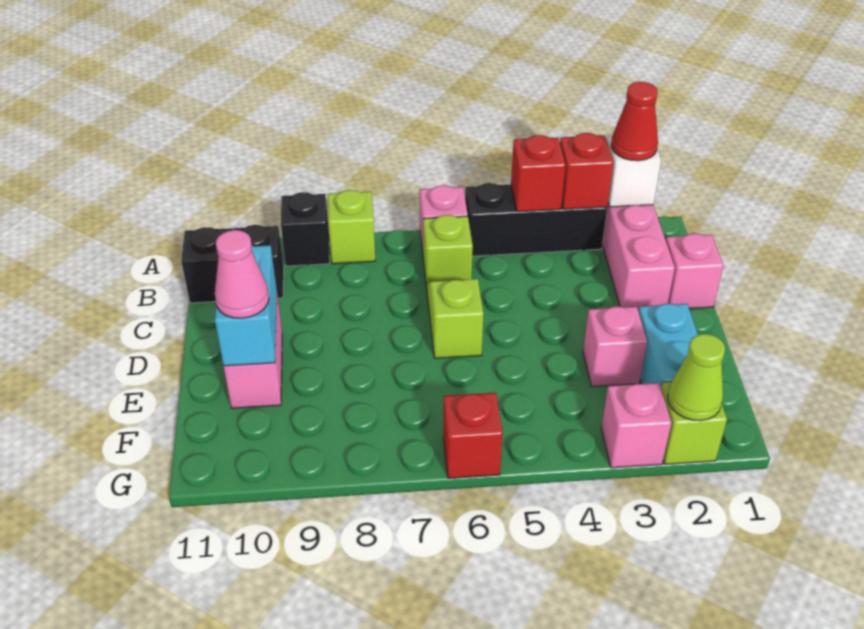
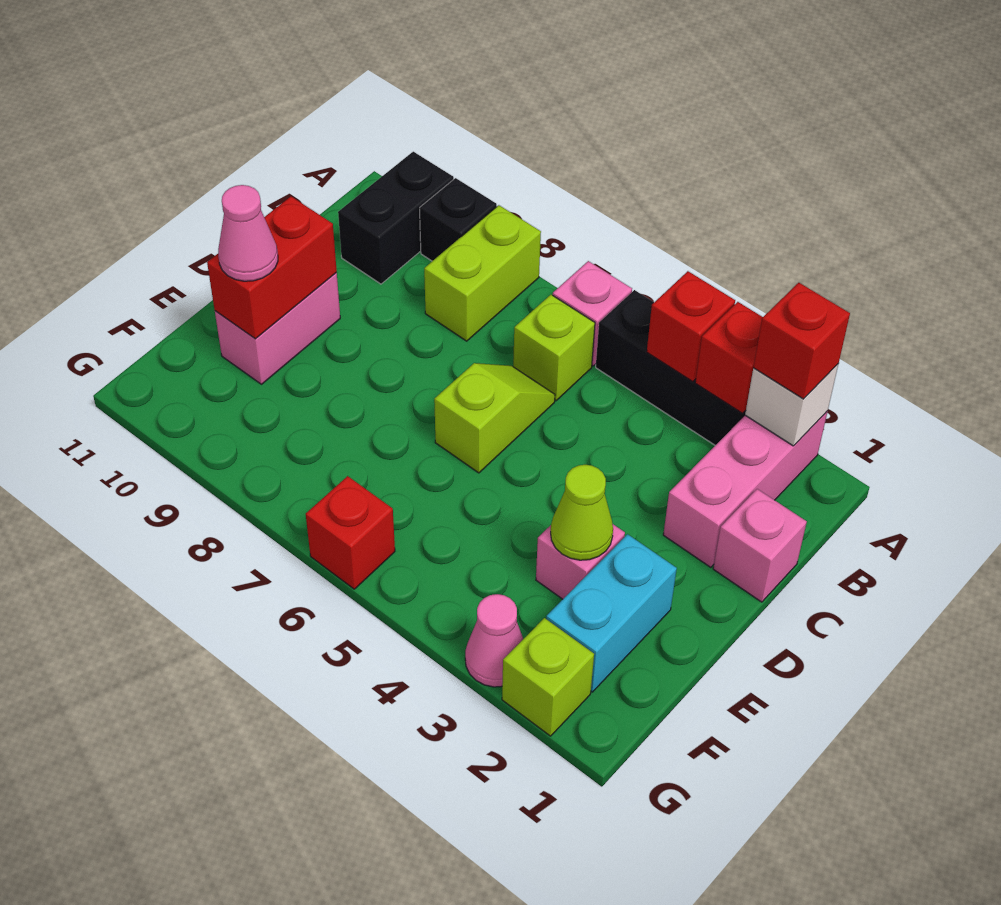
red 1x1 cone [611,82,658,161] -> red 1x1 brick [753,283,850,399]
lime 1x1 brick [328,190,375,264] -> lime 1x2 brick [424,205,541,341]
black 1x2 brick [181,225,284,303] -> black 1x2 brick turned to [338,152,454,284]
cyan 1x2 brick [215,245,277,366] -> red 1x2 brick [207,196,337,339]
lime 1x1 cone [668,334,725,421] -> lime 1x1 cone moved to [551,465,613,560]
pink 1x1 brick [601,383,671,468] -> pink 1x1 cone [465,594,523,687]

